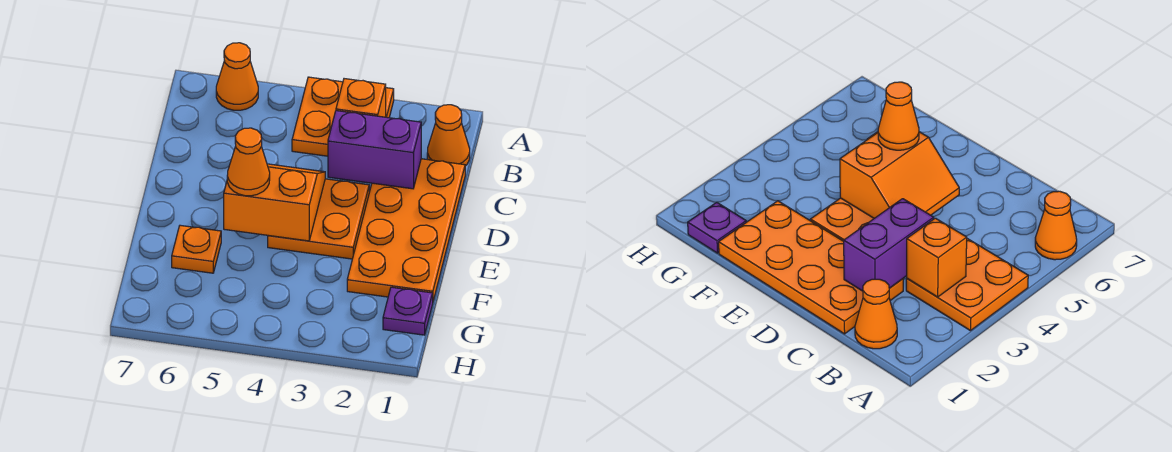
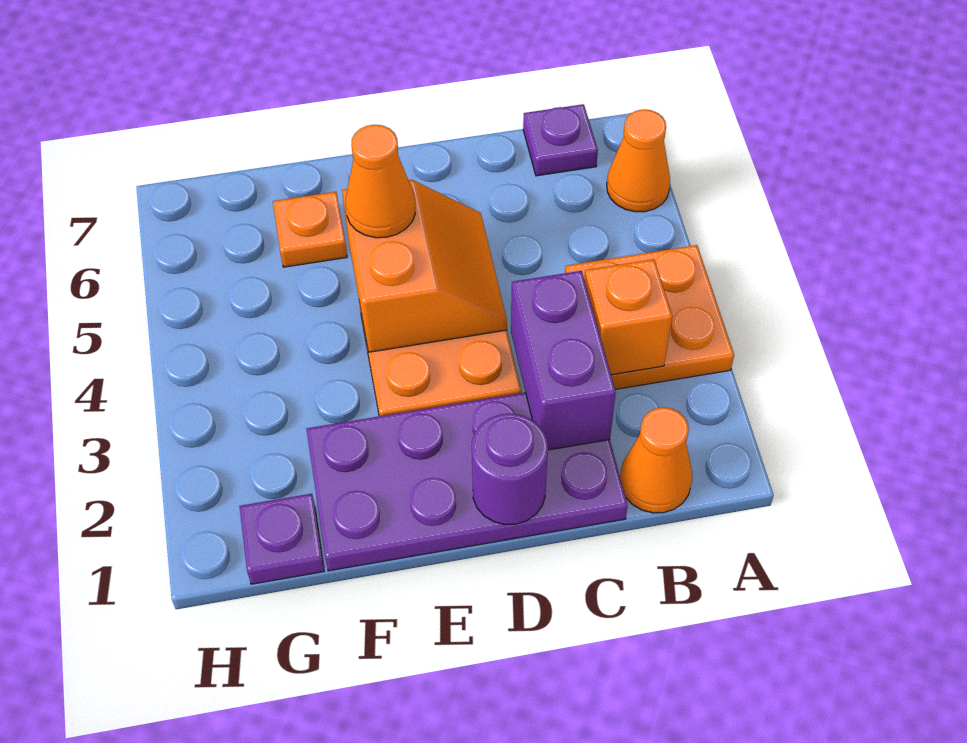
none -> purple 1x1 plate [523,104,598,176]
orange 2x4 plate [347,159,465,301] -> purple 2x4 plate [306,392,628,571]
none -> purple 1x1 round brick [472,414,548,524]

